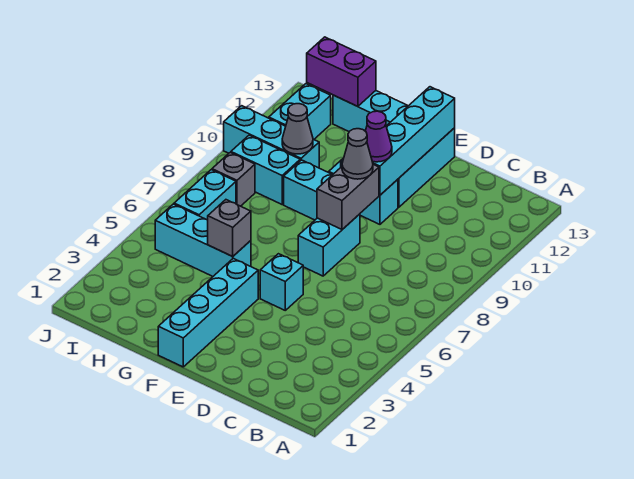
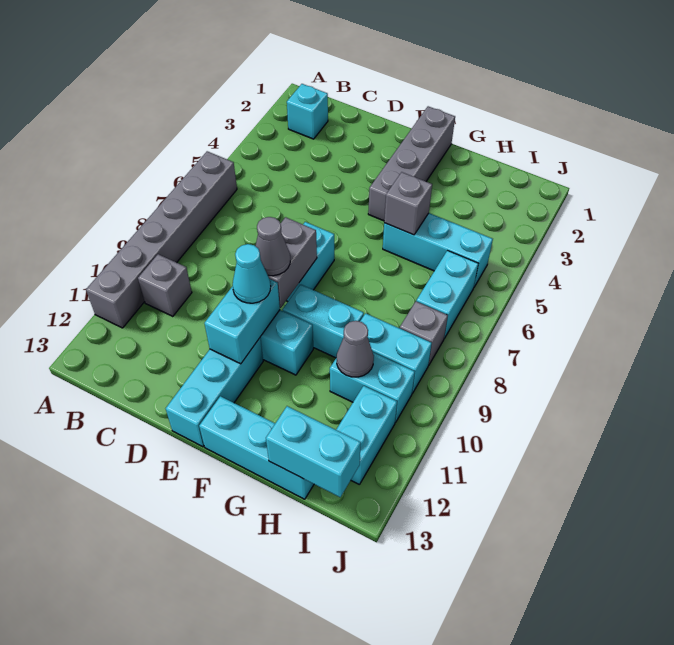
none -> grey 1x6 brick [86,151,237,328]
none -> grey 1x1 brick [138,254,192,316]
cyan 1x1 brick [260,254,303,310] -> cyan 1x1 brick moved to [287,84,328,139]
cyan 1x4 brick [373,87,455,195] -> cyan 1x2 brick [204,279,280,364]
purple 1x1 cone [366,111,392,162] -> cyan 1x1 cone [233,244,271,303]
cyan 1x4 brick [158,258,258,367] -> grey 1x4 brick [368,106,455,221]
cyan 1x3 brick [224,106,319,168] -> cyan 1x2 brick [330,353,415,423]
purple 1x2 brick [307,37,376,106] -> cyan 1x2 brick [266,406,361,497]

